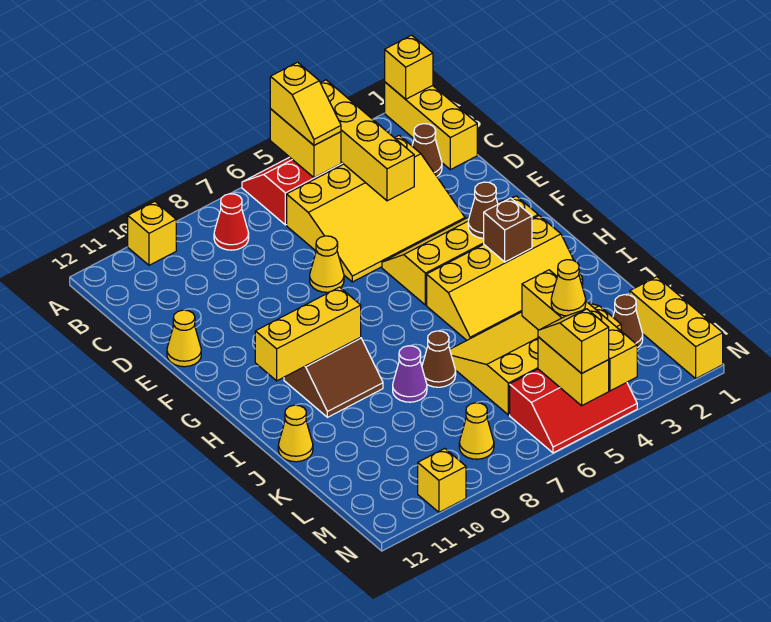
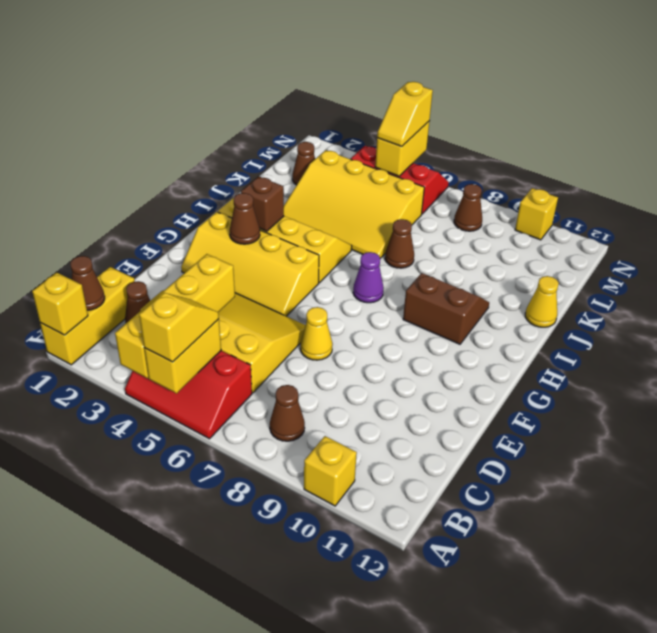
none -> brown 1x1 cone [70,256,105,310]
red 1x1 cone [214,194,249,250] -> brown 1x1 cone [270,385,305,441]
yellow 1x1 cone [167,310,201,367] -> none
yellow 1x3 brick [255,287,361,381] -> none
purple 1x1 cone [393,346,427,402] -> purple 1x1 cone moved to [353,252,384,303]
yellow 1x4 brick [522,270,637,391] -> none
yellow 1x3 brick [630,277,723,378] -> none
yellow 1x1 cone [551,260,586,316] -> none
yellow 1x1 cone [459,403,494,459] -> brown 1x1 cone [454,184,482,231]

